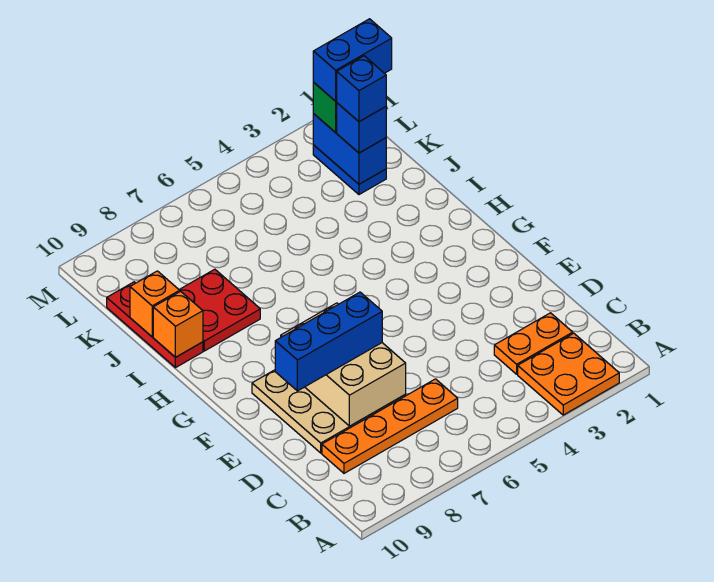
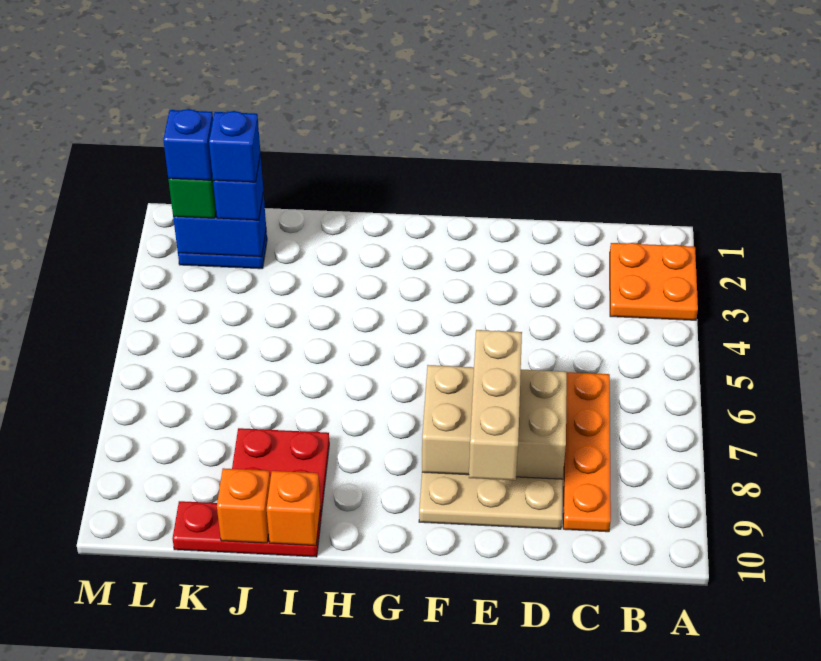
orange 1x2 plate [494,313,573,374] -> none
blue 1x3 brick [275,292,382,391] -> tan 1x3 brick [469,330,522,480]
blue 1x2 brick [313,19,392,101] -> blue 1x1 brick [163,109,213,180]

